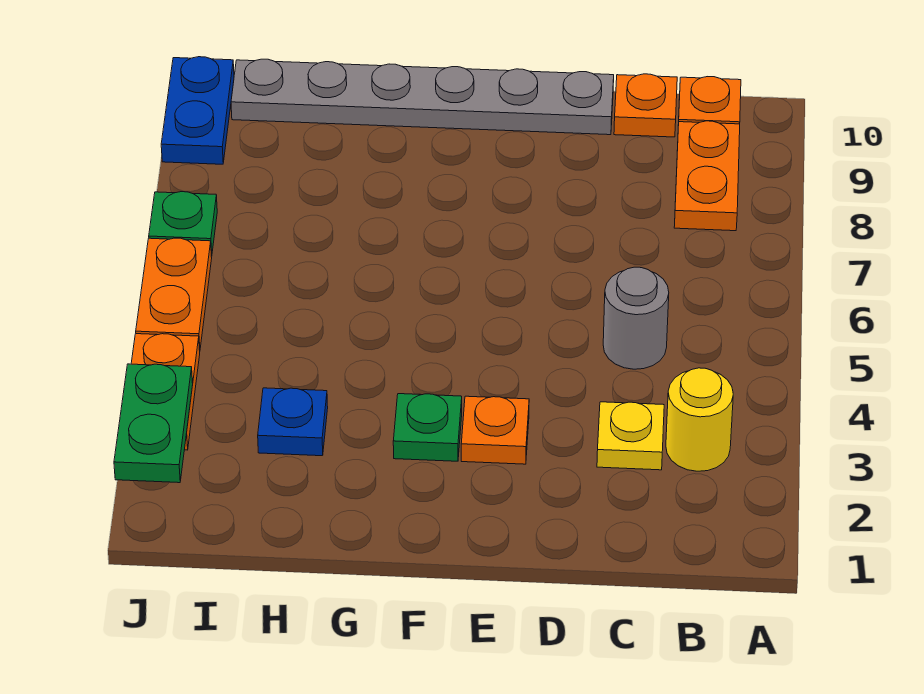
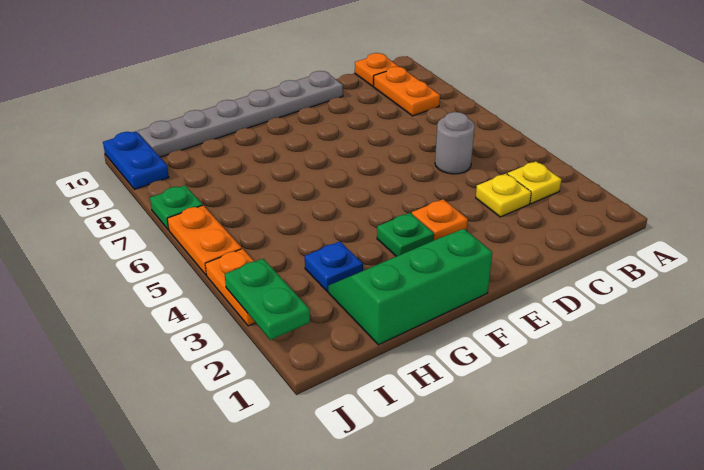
yellow 1x1 round brick [666,368,733,471] -> yellow 1x1 plate [508,161,561,204]
orange 1x1 plate [614,74,677,137] -> none
none -> green 2x3 slope [328,229,492,345]

